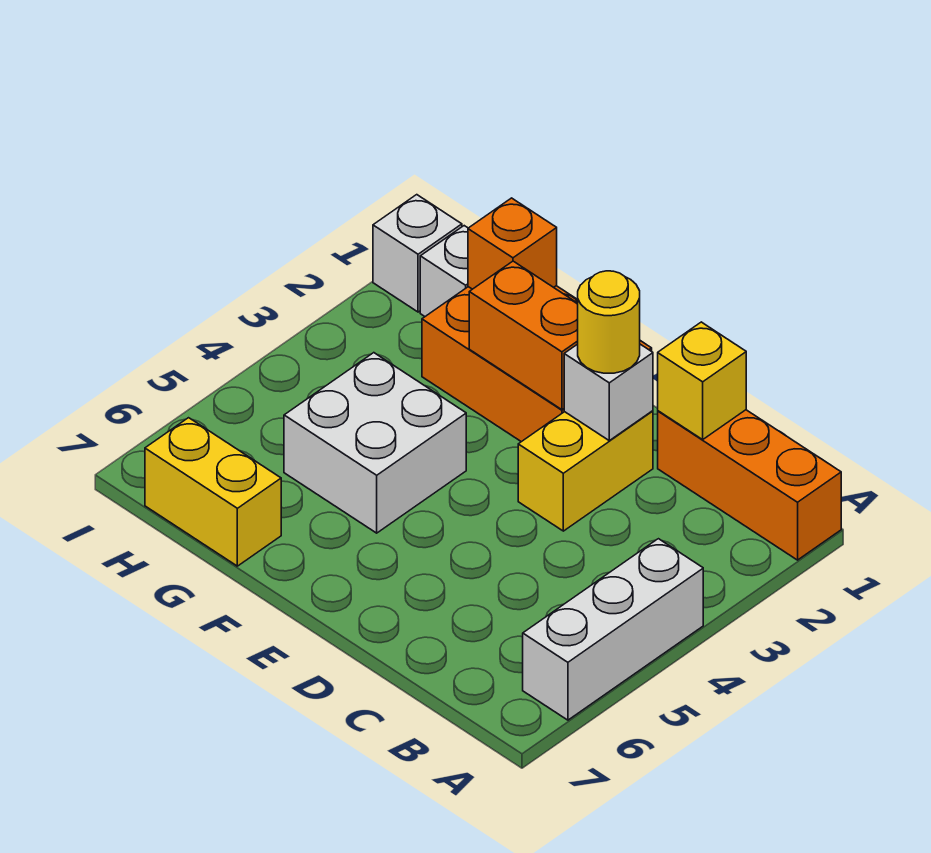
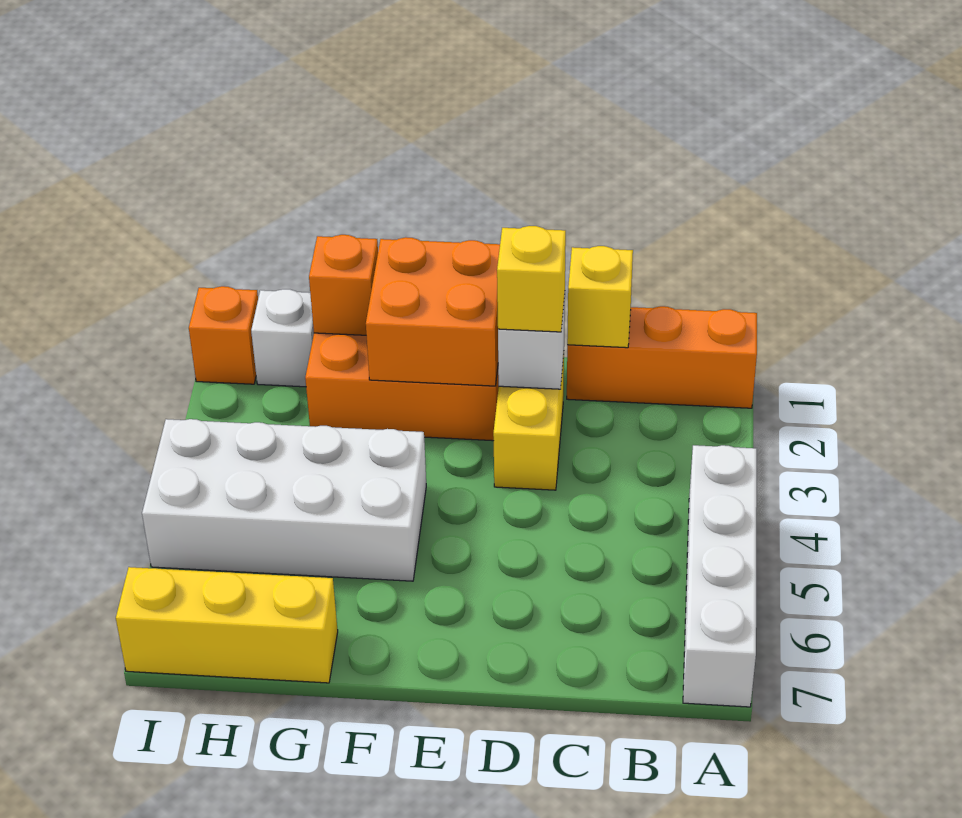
white 1x3 brick [523,539,703,720] -> white 1x4 brick [683,445,757,707]
yellow 1x1 round brick [578,271,640,373] -> yellow 1x1 brick [497,226,566,332]
orange 1x2 brick [469,261,578,410] -> orange 2x2 brick [366,237,500,386]
white 2x2 brick [284,353,466,533] -> white 2x4 brick [142,419,426,581]
yellow 1x2 brick [145,418,281,566] -> yellow 1x3 brick [116,567,338,683]
white 1x1 brick [373,195,462,312] -> orange 1x1 brick [189,286,258,384]

